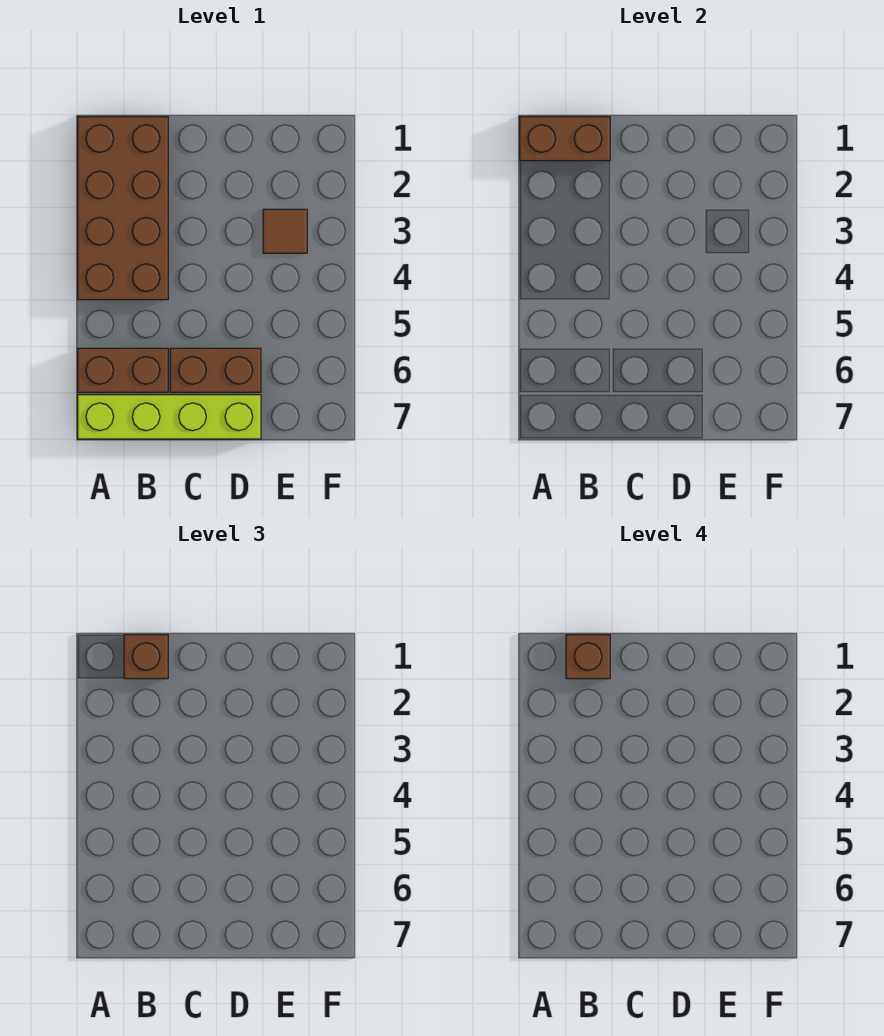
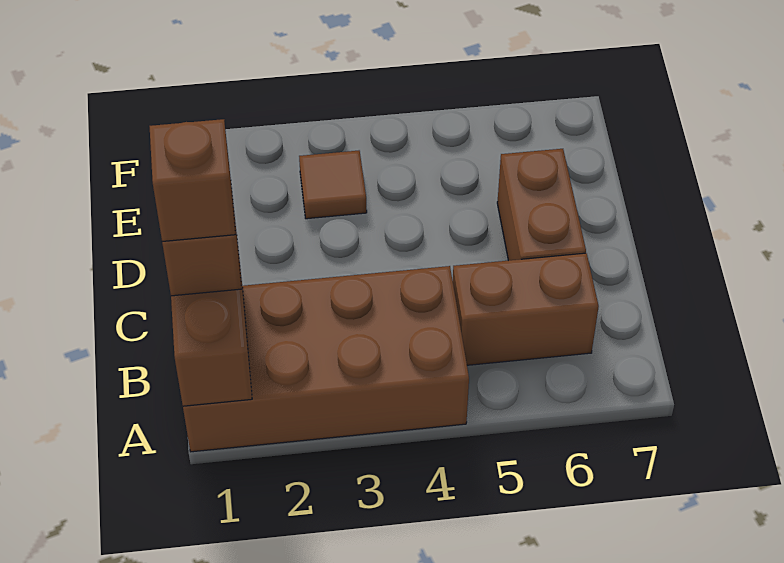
brown 1x2 brick [78,348,168,392] -> brown 1x2 brick turned to [453,253,599,365]
lime 1x4 brick [78,395,261,439] -> none

